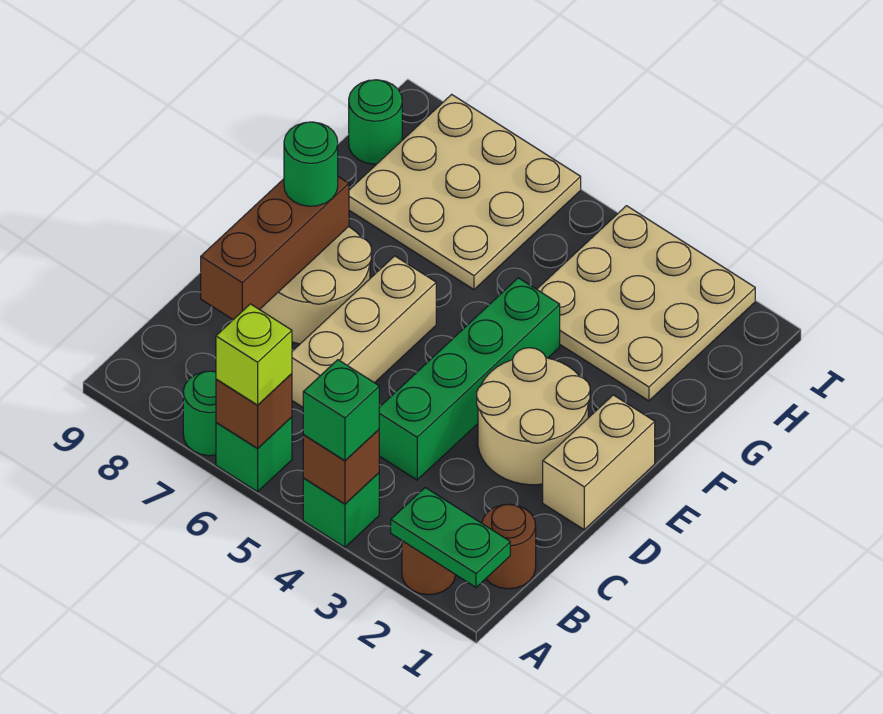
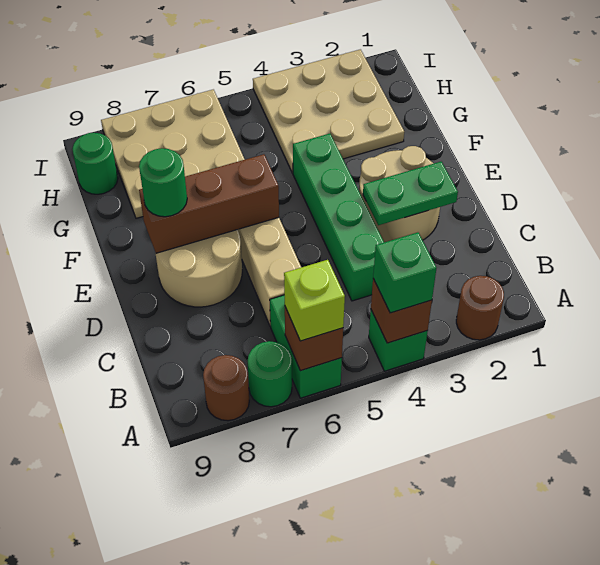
green 1x2 plate [391,488,510,587] -> green 1x2 plate moved to [363,162,458,225]
green 1x1 brick [216,417,292,492] -> green 1x2 brick [270,295,342,398]
brown 1x1 round brick [482,504,536,589] -> brown 1x1 round brick moved to [203,355,249,421]
brown 1x3 brick [201,177,349,320] -> brown 1x3 brick turned to [139,154,279,253]
tan 1x2 brick [543,395,655,530] -> none

